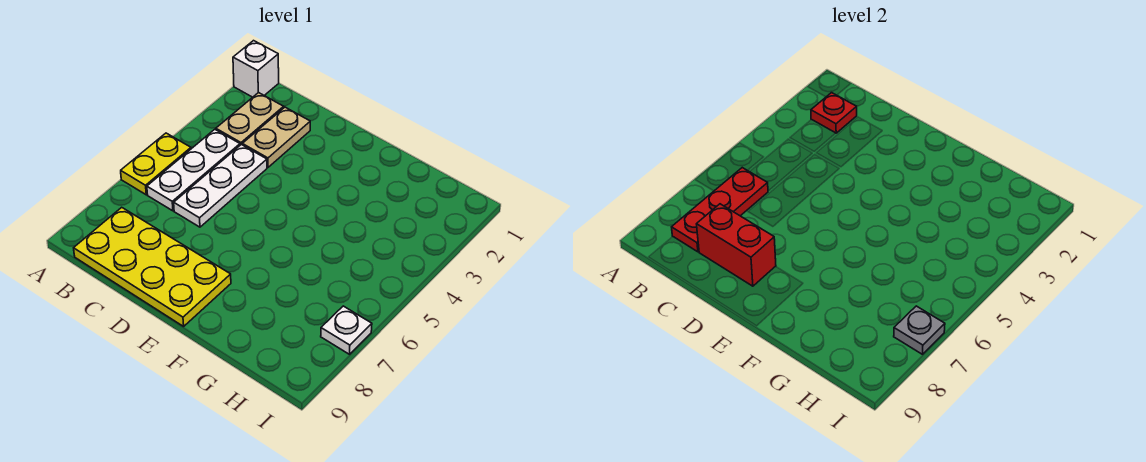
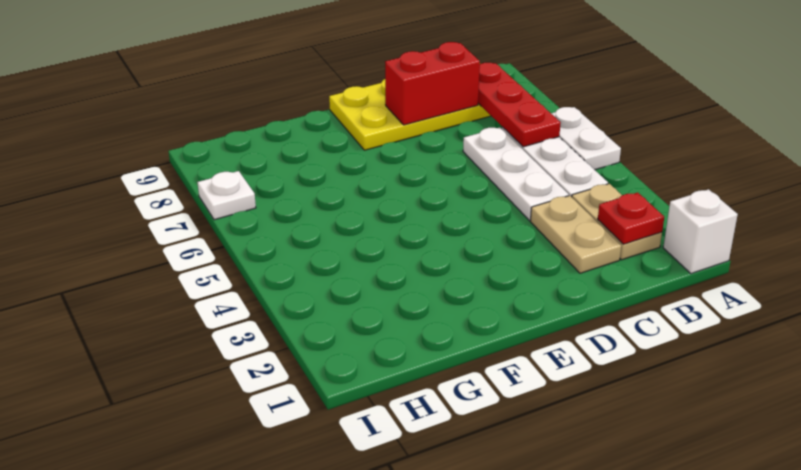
yellow 1x2 plate [121,133,191,195] -> white 1x2 plate [551,107,621,170]
grey 1x1 plate [894,306,945,354] -> none

